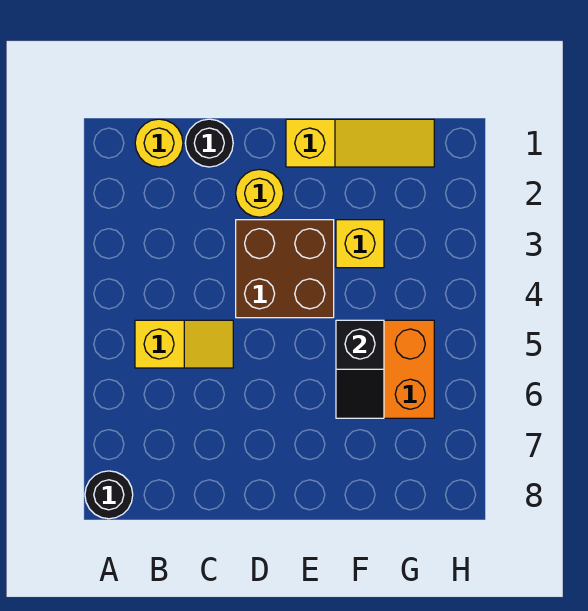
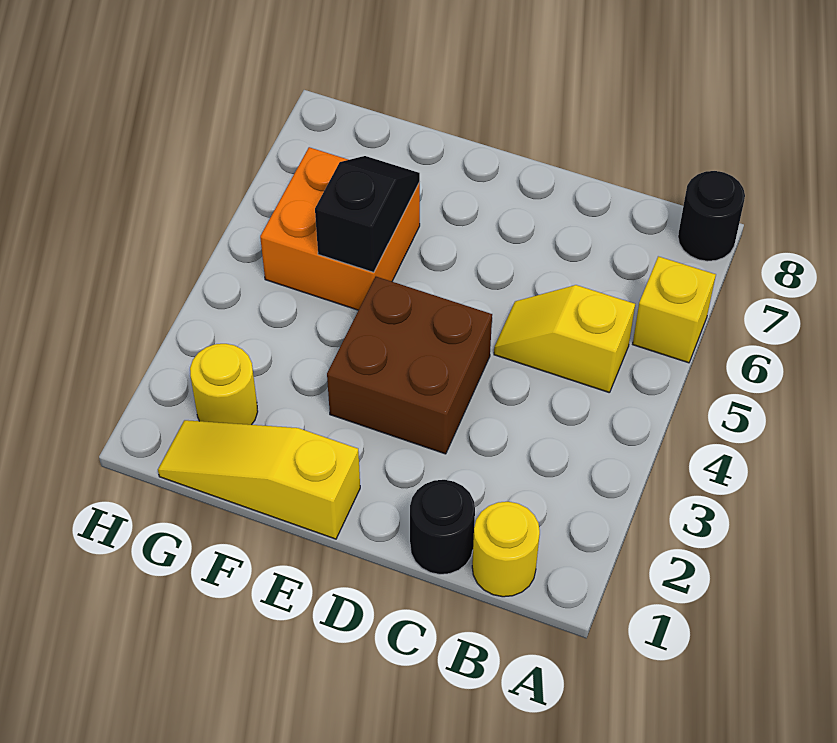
yellow 1x1 round brick [236,169,283,217] -> yellow 1x1 round brick moved to [190,344,258,425]
yellow 1x1 brick [336,220,384,268] -> yellow 1x1 brick moved to [633,256,716,363]

